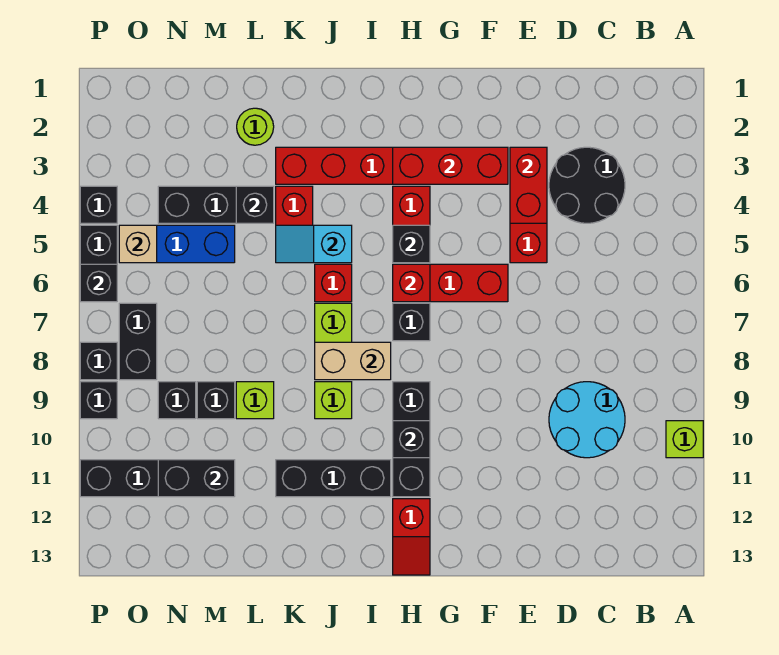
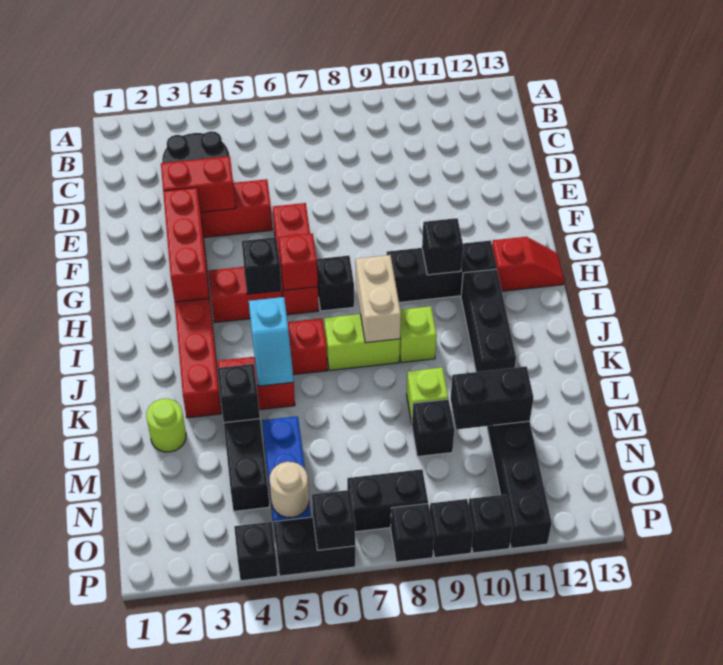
lime 1x1 brick [666,421,703,458] -> none
cyan 2x2 round brick [549,382,625,458] -> none
black 1x2 brick [158,460,235,497] -> black 1x2 brick turned to [450,366,534,430]
black 1x1 brick [158,382,196,419] -> black 1x1 brick moved to [468,494,513,553]
tan 1x1 brick [119,225,157,263] -> tan 1x1 round brick [270,462,309,517]

